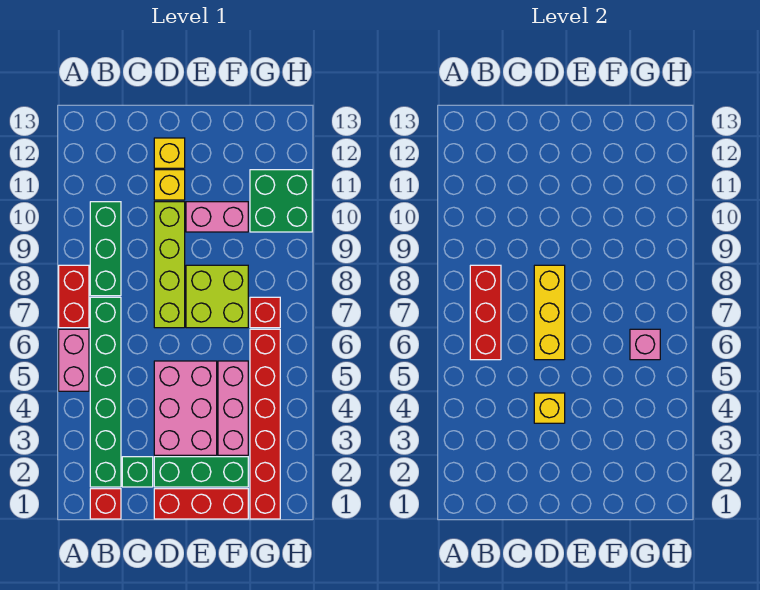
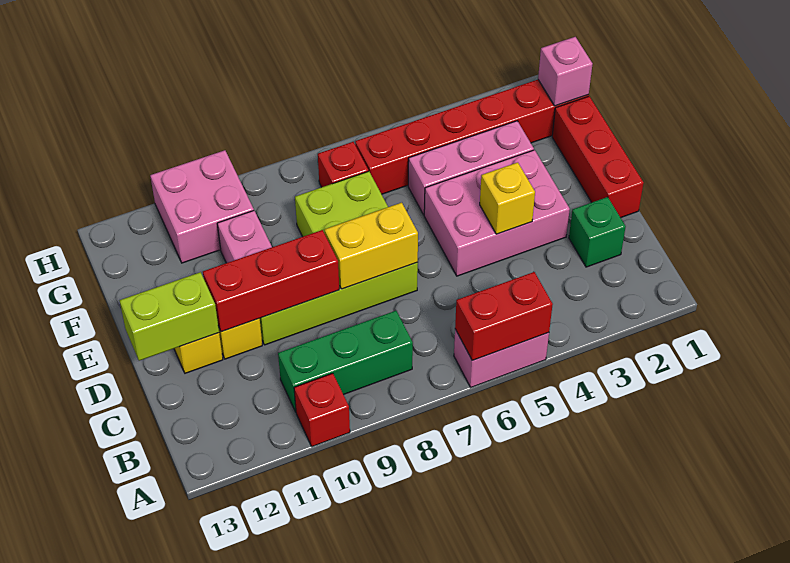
red 1x2 brick [59,265,89,328] -> red 1x2 brick moved to [455,272,553,360]
red 1x1 brick [90,489,121,519] -> red 1x1 brick moved to [294,373,350,447]
green 1x6 brick [90,297,121,487] -> none
red 1x3 brick [470,265,501,360] -> red 1x3 brick moved to [203,230,339,332]
green 1x3 brick [154,457,248,487] -> none
yellow 1x3 brick [534,265,565,360] -> yellow 1x2 brick [325,203,418,289]
none -> lime 1x2 brick [120,272,219,361]
pink 1x1 brick [630,329,660,360] -> pink 1x1 brick moved to [538,37,592,106]
green 2x2 brick [250,170,312,232] -> pink 2x2 brick [150,150,254,263]

